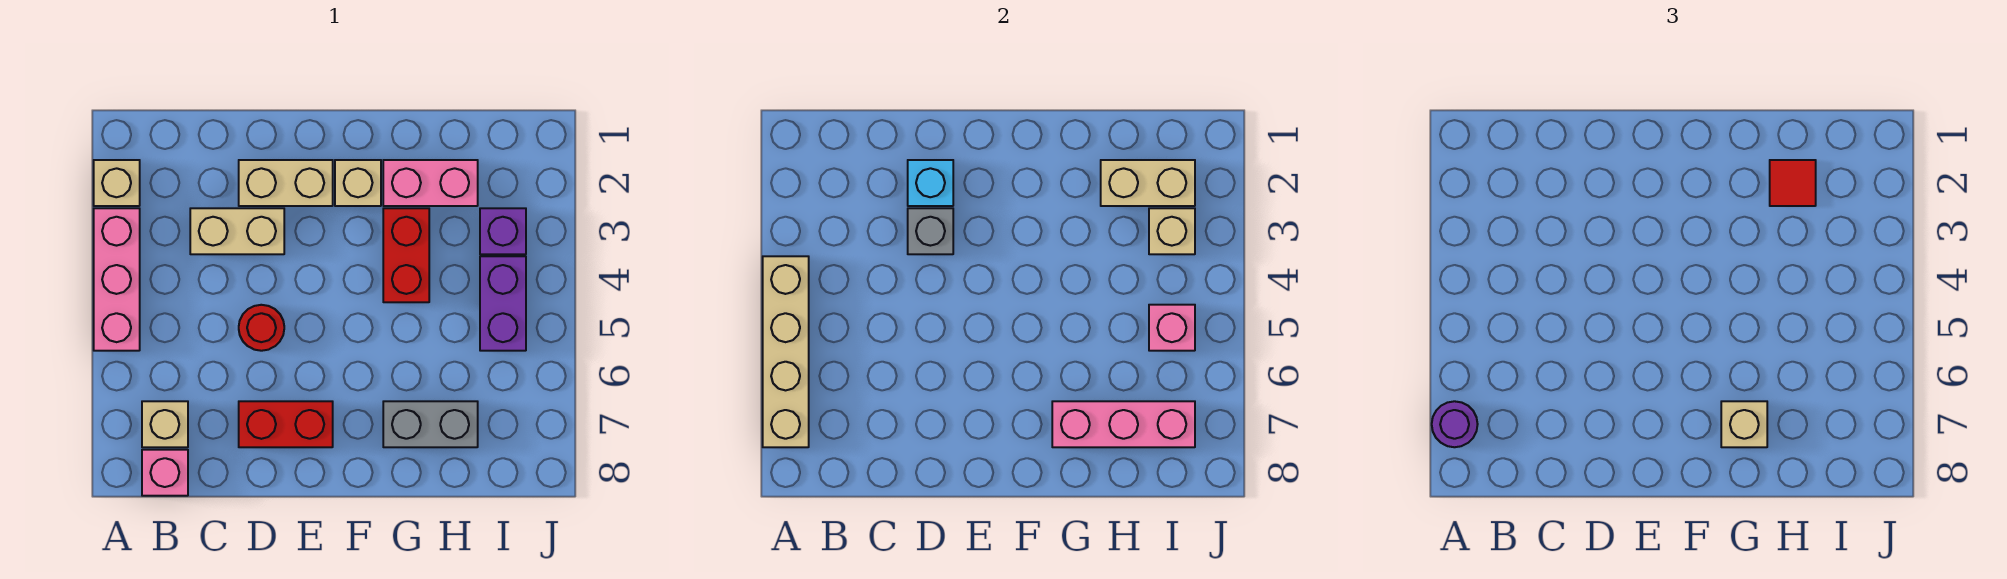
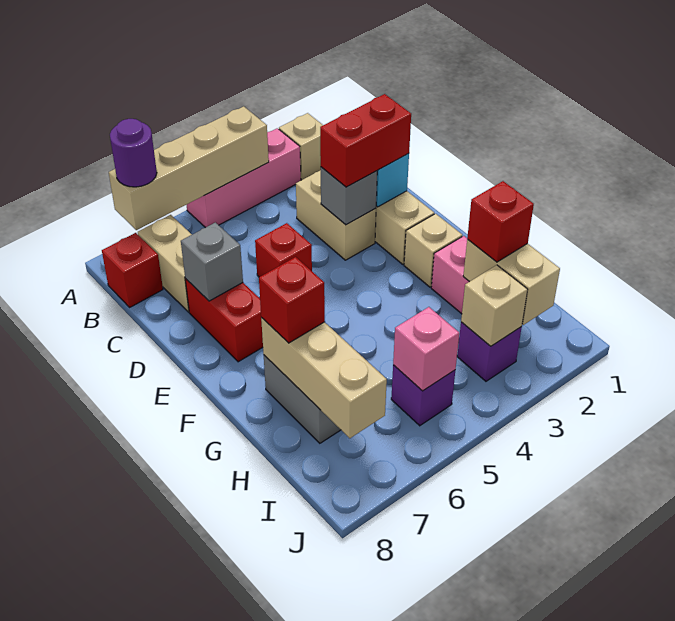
tan 1x1 brick [142,401,188,447] -> tan 1x2 brick [138,215,192,312]
pink 1x1 brick [142,450,188,496] -> red 1x1 brick [102,233,163,307]
red 1x1 round brick [239,305,284,351] -> red 1x1 brick [255,223,312,277]
none -> grey 1x1 brick [181,222,243,301]
red 1x2 brick [383,208,429,302] -> red 1x2 brick moved to [320,94,411,187]
pink 1x3 brick [1052,401,1195,447] -> tan 1x3 brick [261,318,387,438]
tan 1x1 brick [1721,401,1767,447] -> red 1x1 brick [259,257,325,343]
red 1x1 tile [1770,160,1816,206] -> red 1x1 brick [467,181,534,262]
purple 1x2 brick [480,256,526,351] -> purple 1x1 brick [391,365,455,426]

